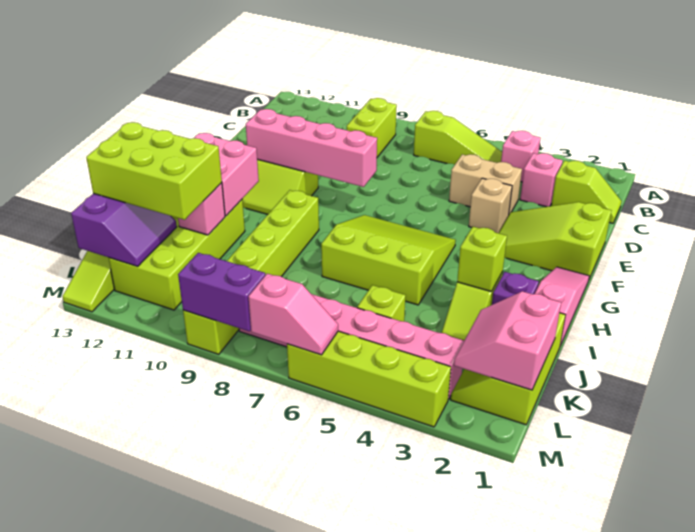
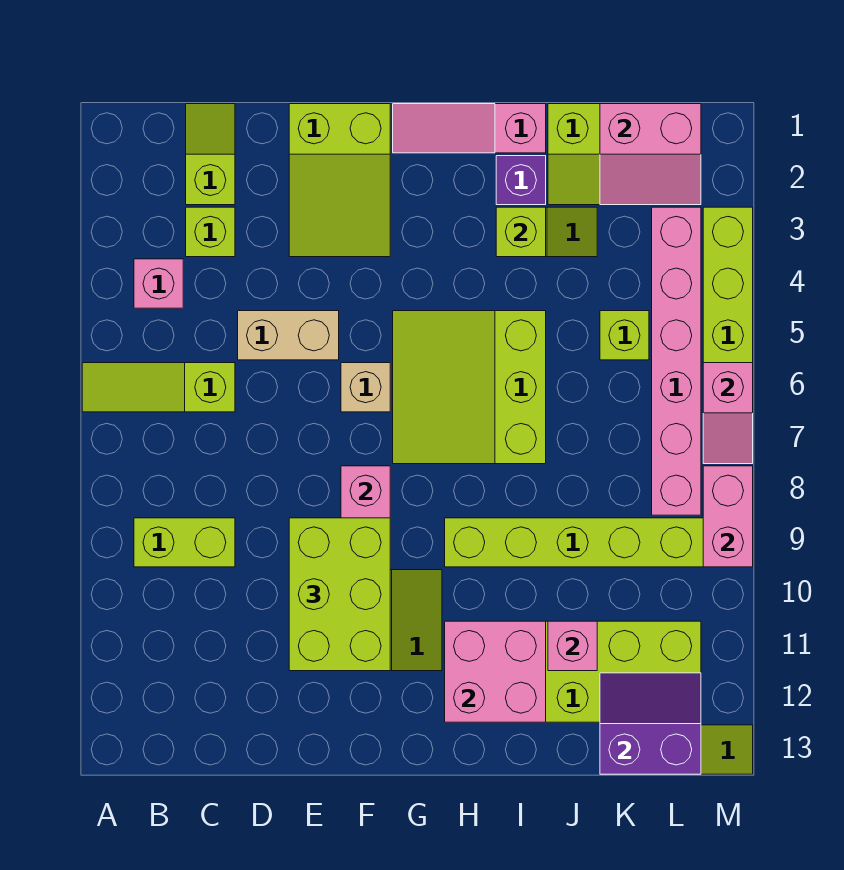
lime 1x3 slope [414,111,502,164] -> lime 1x3 slope turned to [82,363,235,412]
pink 1x1 brick [520,153,563,207] -> lime 1x1 brick [186,207,235,257]
tan 1x2 brick [449,154,522,214] -> tan 1x2 brick turned to [238,311,339,360]
tan 1x1 brick [469,178,512,233] -> tan 1x1 brick moved to [341,363,390,412]
lime 2x3 brick [86,122,222,220] -> lime 2x3 brick moved to [289,518,390,671]
pink 1x2 slope [248,274,338,355] -> pink 1x2 slope turned to [703,363,753,464]
purple 1x2 brick [178,253,265,331] -> pink 1x2 brick [703,466,753,567]

